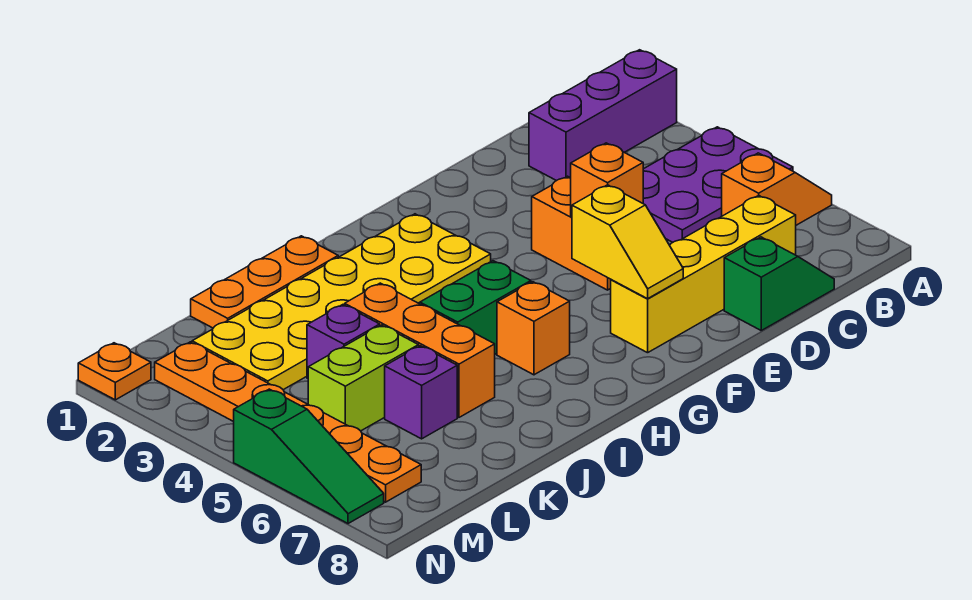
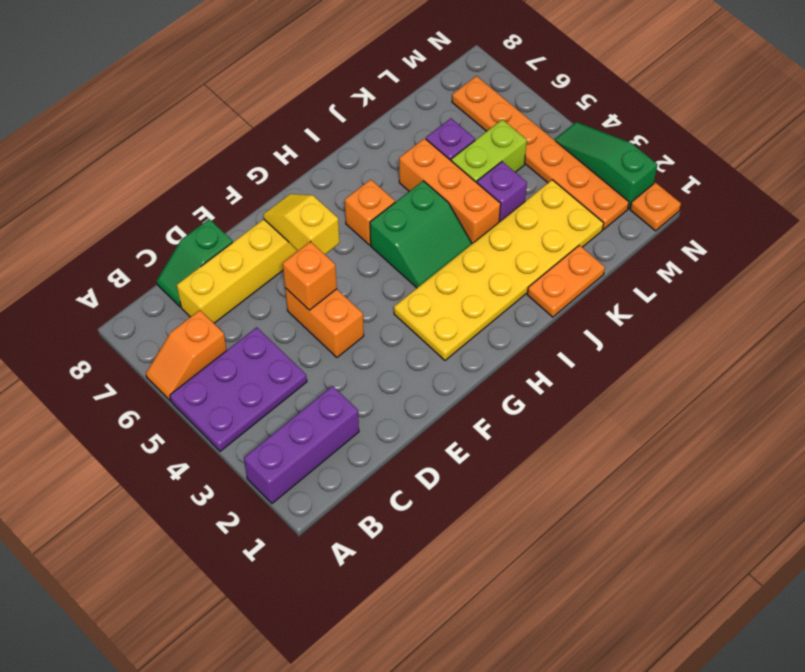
orange 1x3 plate [191,236,338,328] -> orange 1x2 plate [527,245,605,317]
green 1x3 slope [234,389,384,524] -> green 1x3 slope moved to [554,122,657,209]

